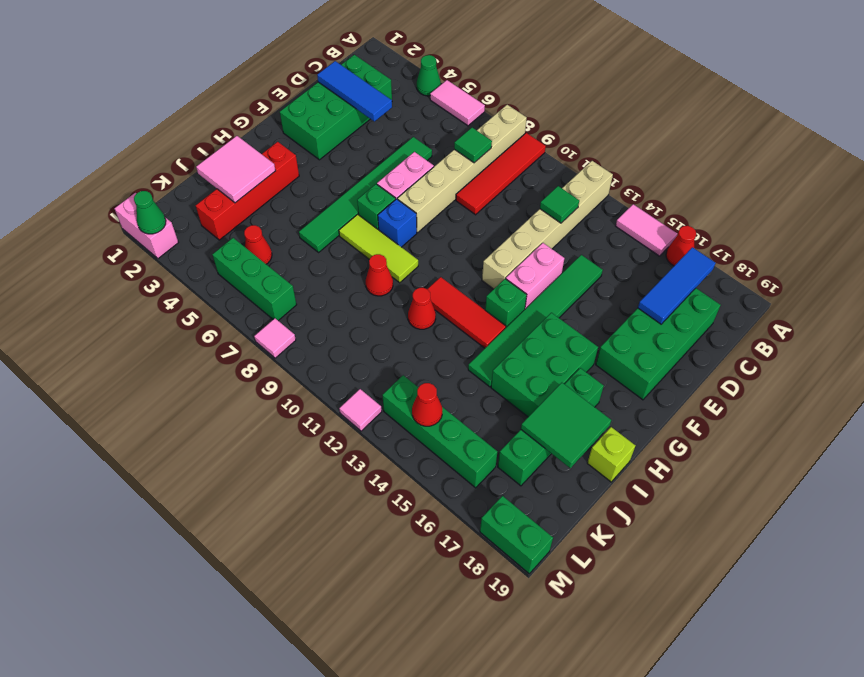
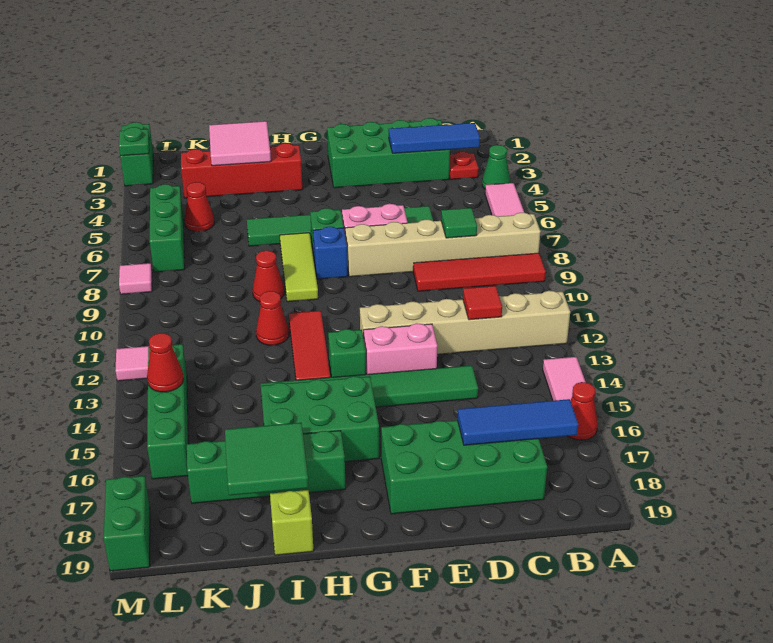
none -> red 1x1 plate [449,152,479,179]
green 1x1 tile [540,186,579,223] -> red 1x1 tile [463,286,502,320]
blue 1x3 tile [317,61,392,121] -> blue 1x3 tile turned to [389,123,480,153]
pink 1x2 brick [114,193,178,258] -> green 1x2 brick [120,122,153,186]
green 1x1 cone [134,191,166,234] -> green 1x1 plate [119,127,149,156]

